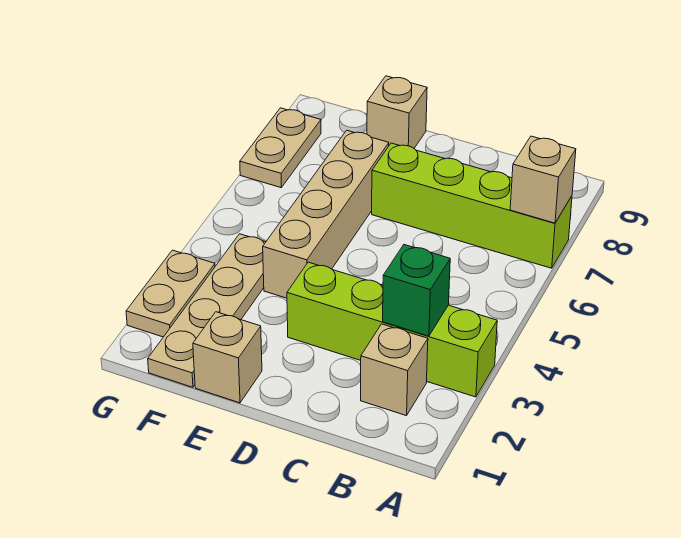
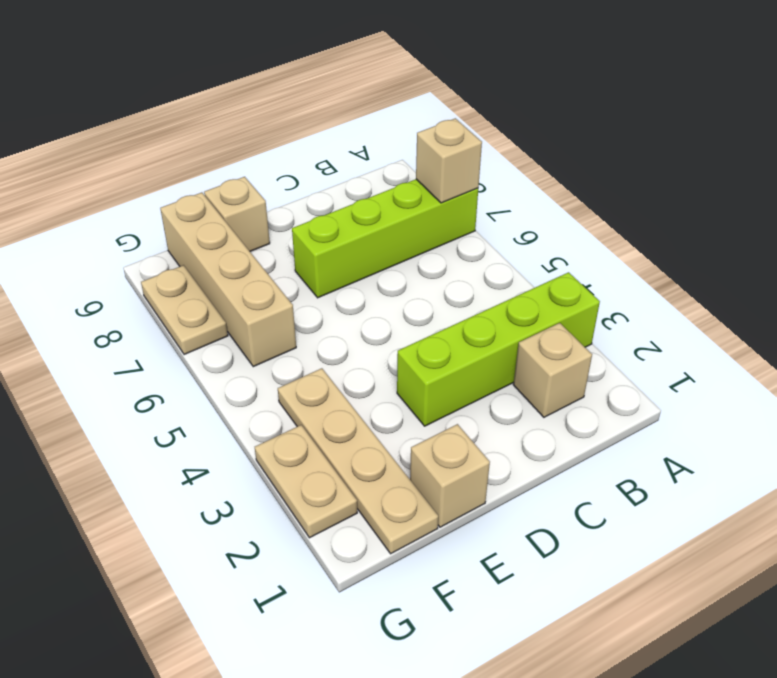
green 1x1 brick [383,245,450,336] -> none
tan 1x4 brick [263,130,389,298] -> tan 1x4 brick moved to [160,193,296,367]

